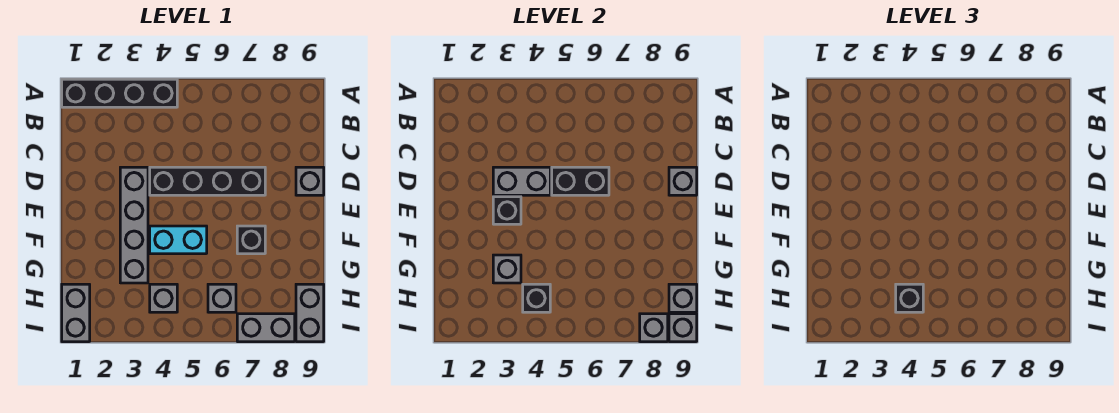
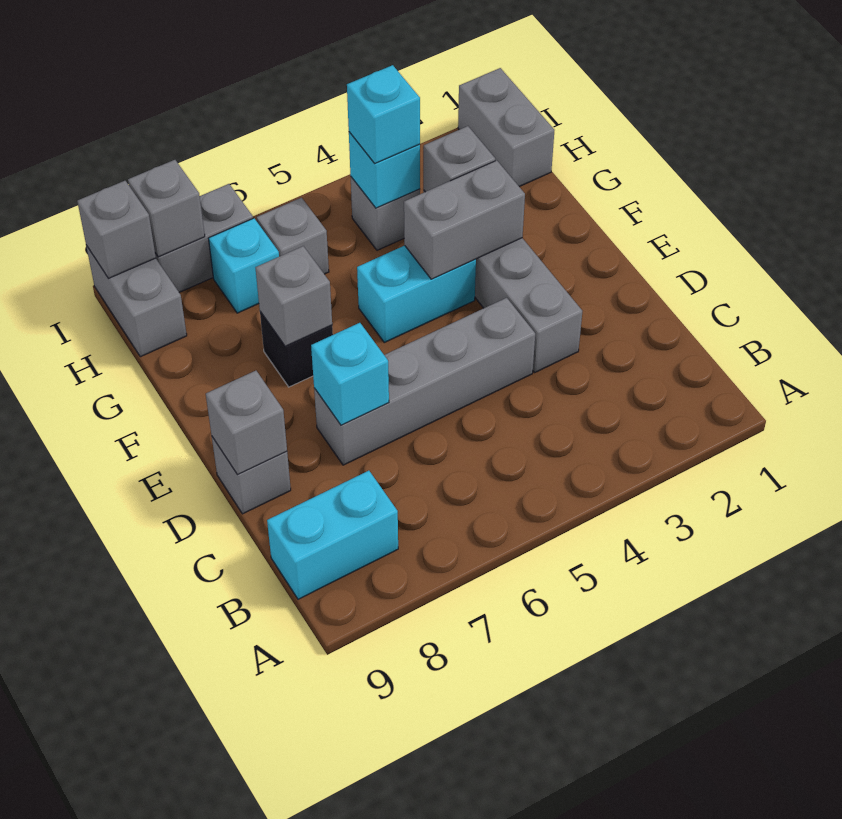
black 1x4 brick [62,79,177,107] -> none
none -> cyan 1x2 brick [267,471,398,599]
grey 1x2 brick [493,167,550,195] -> grey 1x2 brick moved to [404,160,525,279]
black 1x4 brick [150,167,265,195] -> grey 1x4 brick [314,298,535,465]
black 1x2 brick [552,167,609,195] -> none
none -> cyan 1x1 brick [311,323,389,425]
black 1x1 brick [493,197,521,224] -> none
black 1x1 brick [523,284,550,312] -> cyan 1x1 brick [349,132,420,208]
black 1x1 brick [896,284,923,312] -> cyan 1x1 brick [347,65,420,163]
none -> cyan 1x1 brick [209,218,279,313]
grey 1x1 brick [669,284,697,312] -> grey 1x1 brick moved to [255,246,332,346]

